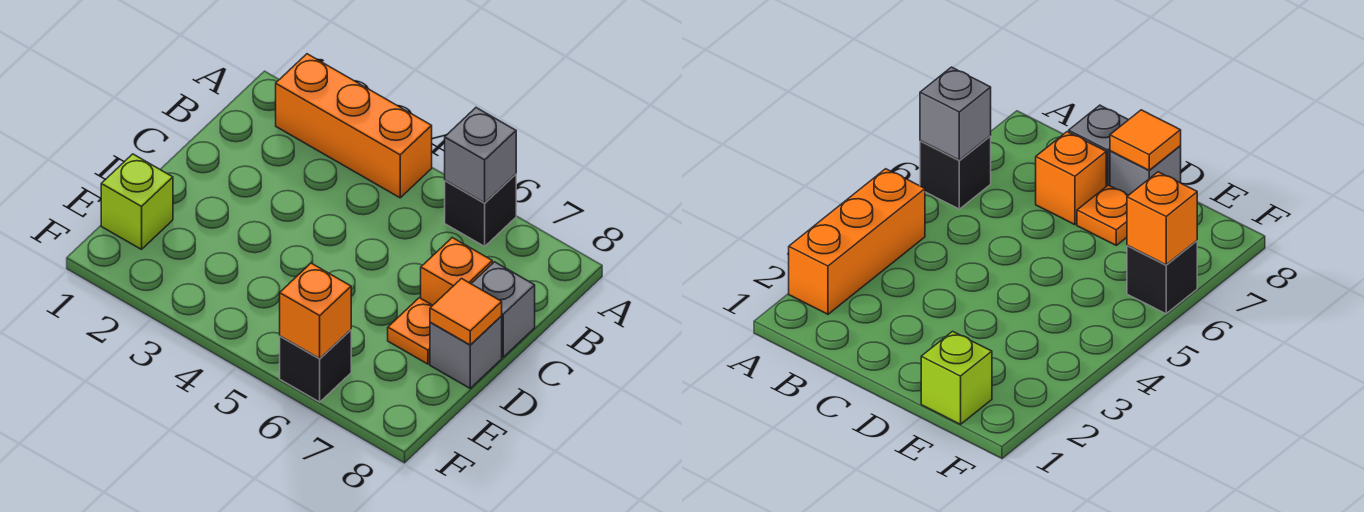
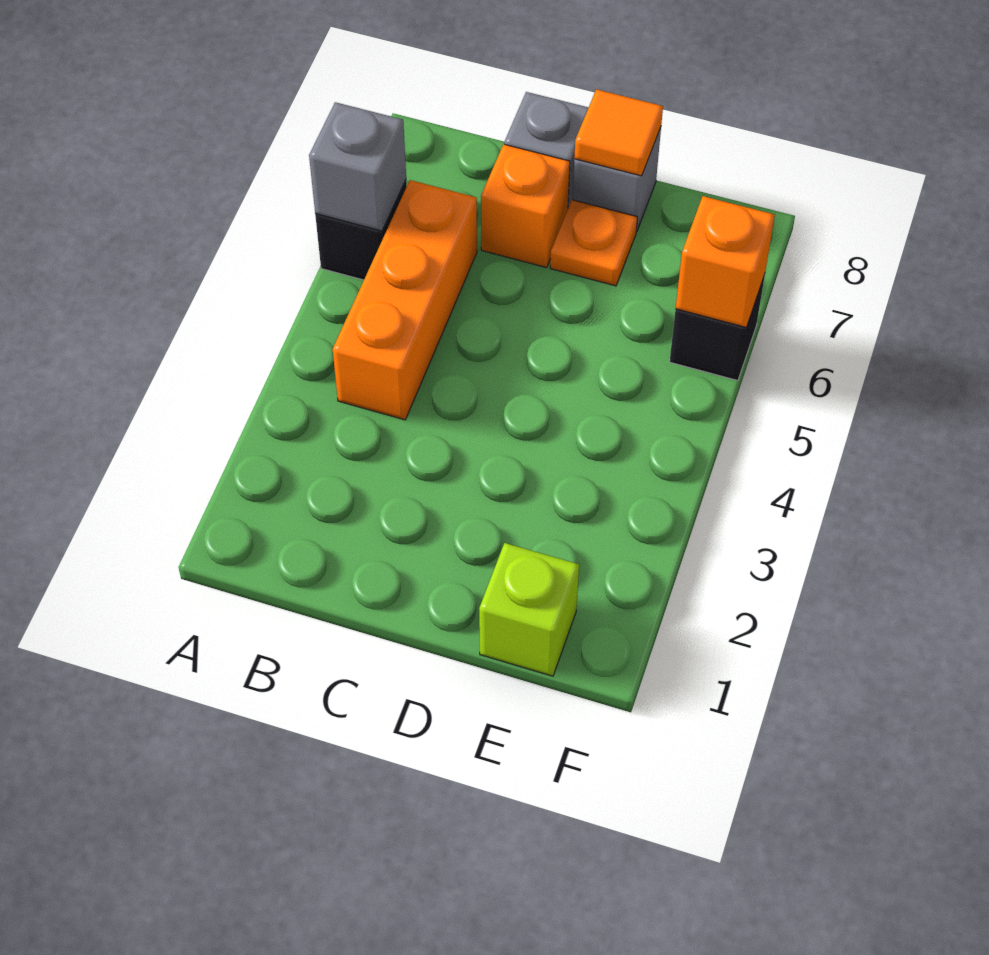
orange 1x3 brick [276,54,432,198] -> orange 1x3 brick moved to [333,180,477,420]

